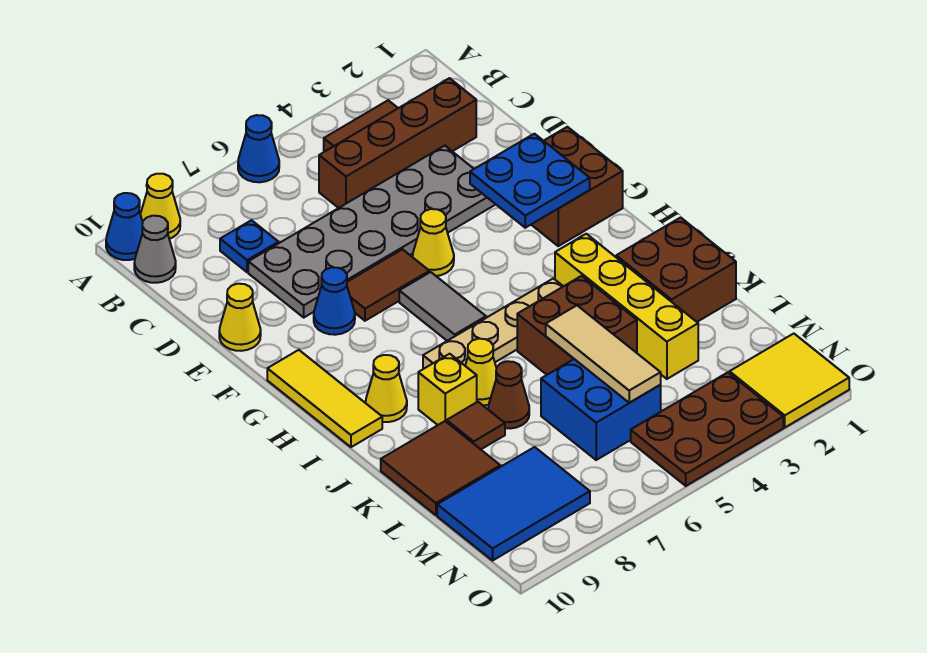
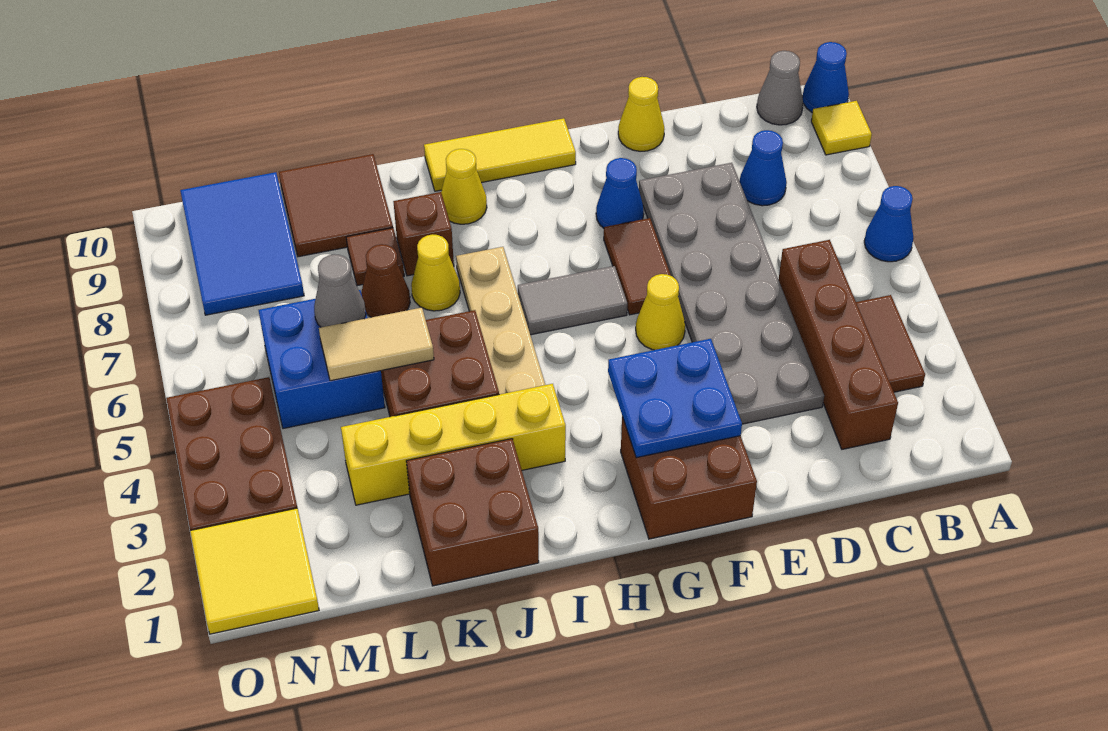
yellow 1x1 cone [140,174,180,239] -> yellow 1x1 tile [811,101,872,155]
blue 1x1 plate [220,220,279,272] -> blue 1x1 cone [739,130,787,206]
yellow 1x1 brick [418,354,477,425] -> brown 1x1 brick [393,192,454,276]
tan 1x3 tile [546,306,661,403] -> tan 1x2 tile [319,308,434,381]
none -> grey 1x1 cone [314,254,366,327]

